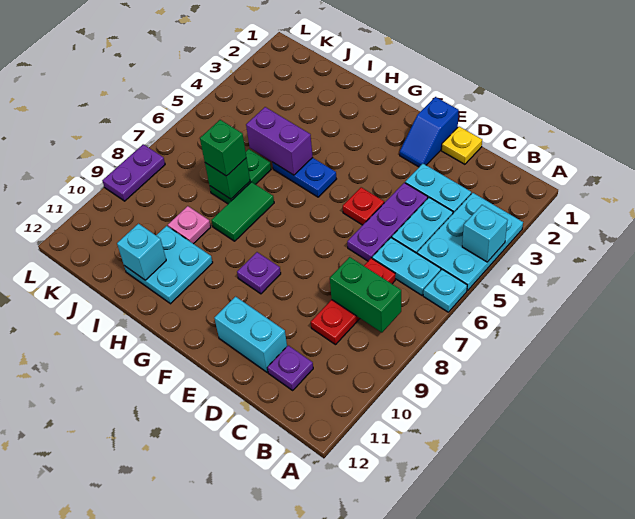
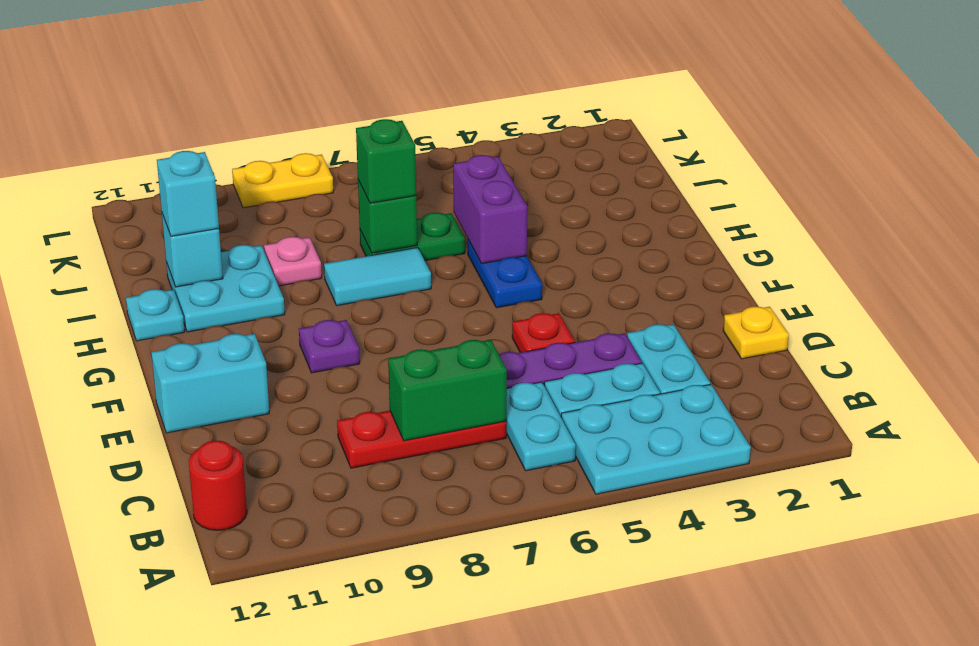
cyan 1x1 brick [462,205,508,262] -> cyan 1x1 brick moved to [157,151,219,236]
cyan 1x1 plate [423,269,467,312] -> cyan 1x1 plate moved to [126,289,185,341]
green 1x2 brick [330,257,401,333] -> green 1x2 brick turned to [388,340,507,441]
none -> red 1x1 round brick [189,441,247,530]
purple 1x1 plate [267,345,313,390] -> none
cyan 1x2 brick [214,297,287,372] -> cyan 1x2 brick turned to [151,334,269,433]
blue 1x2 slope [400,97,459,167] -> none
green 1x2 tile [211,182,274,241] -> cyan 1x2 tile [324,247,431,306]
purple 1x2 plate [102,144,165,201] -> yellow 1x2 plate [232,153,333,208]

